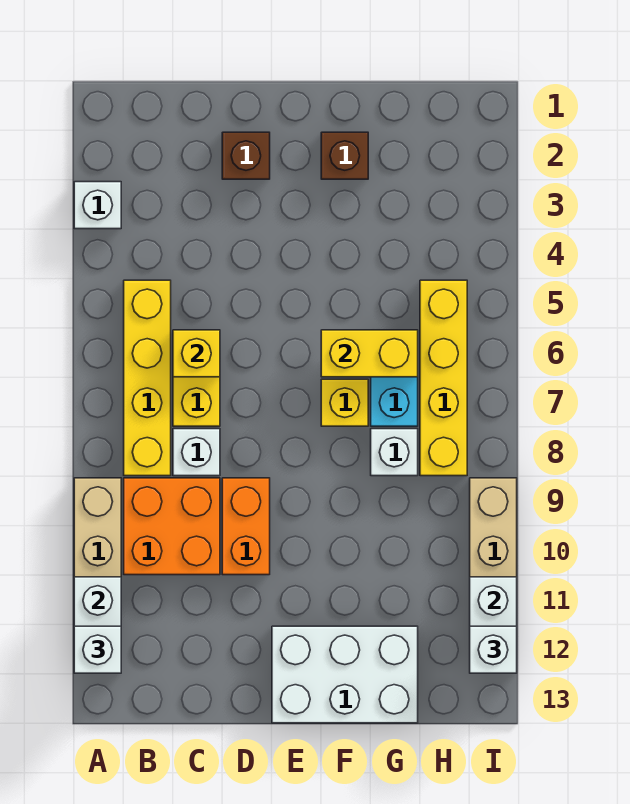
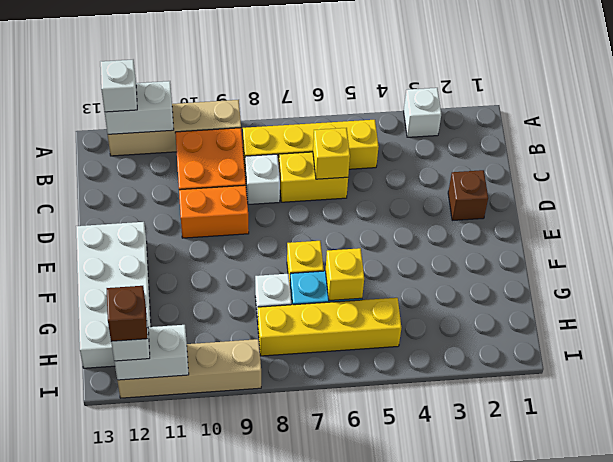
white 2x3 brick [272,626,418,723] -> white 2x4 brick [76,222,151,368]
brown 1x1 brick [321,132,368,179] -> brown 1x1 brick moved to [107,286,147,341]
yellow 1x2 brick [321,330,418,377] -> yellow 1x1 brick [326,248,364,301]

